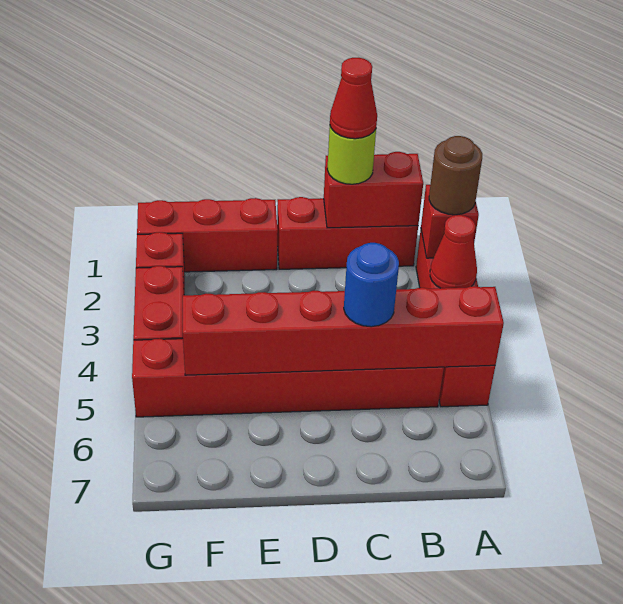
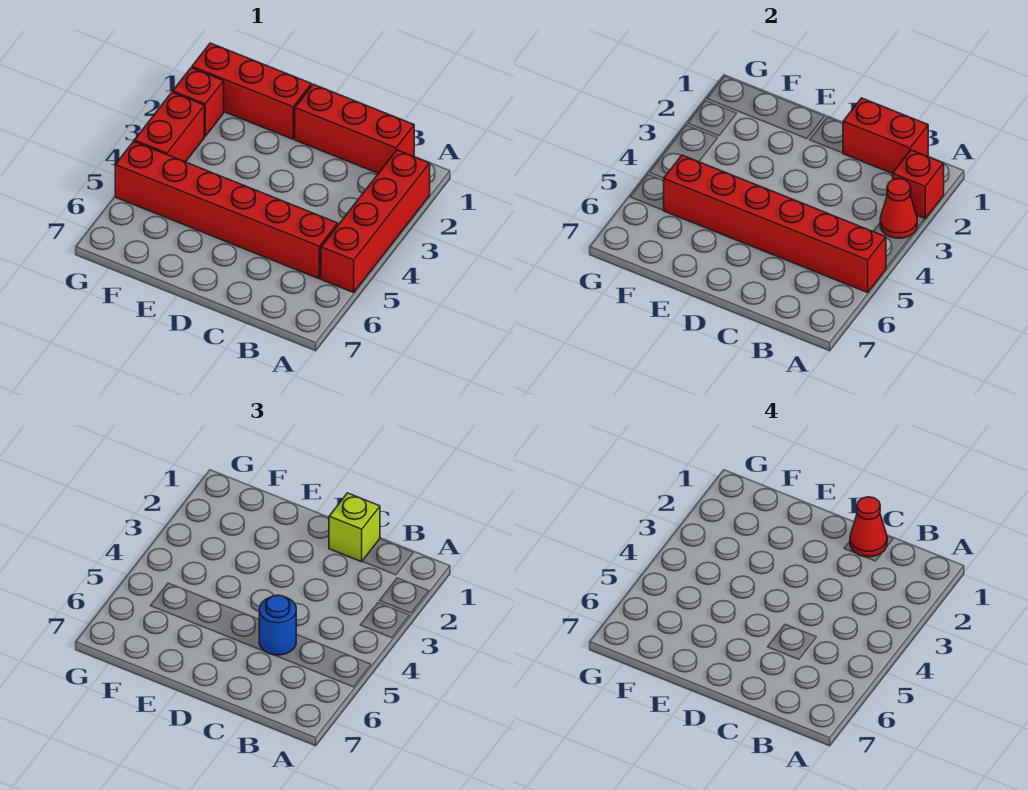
brown 1x1 round brick [429,136,482,215] -> none
lime 1x1 round brick [327,127,376,184] -> lime 1x1 brick [329,493,380,562]

